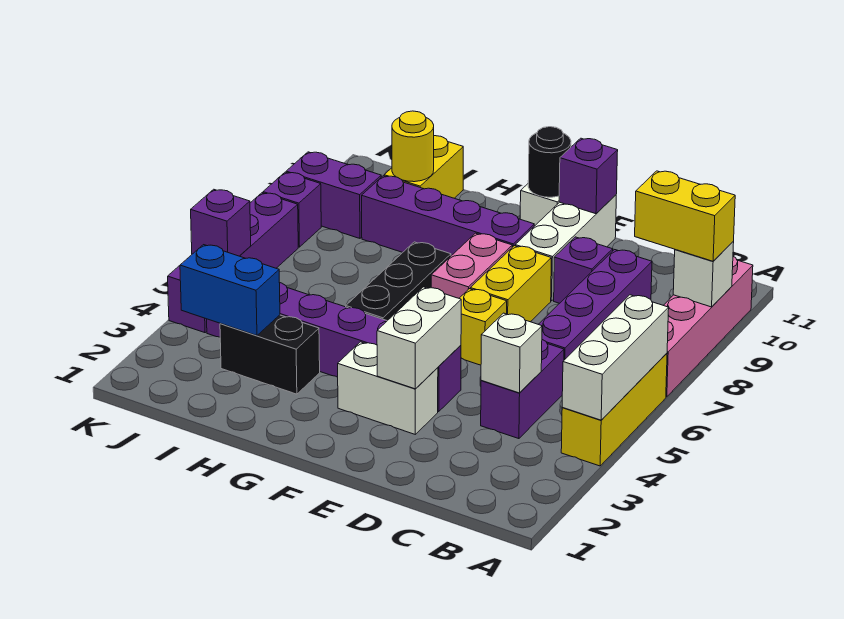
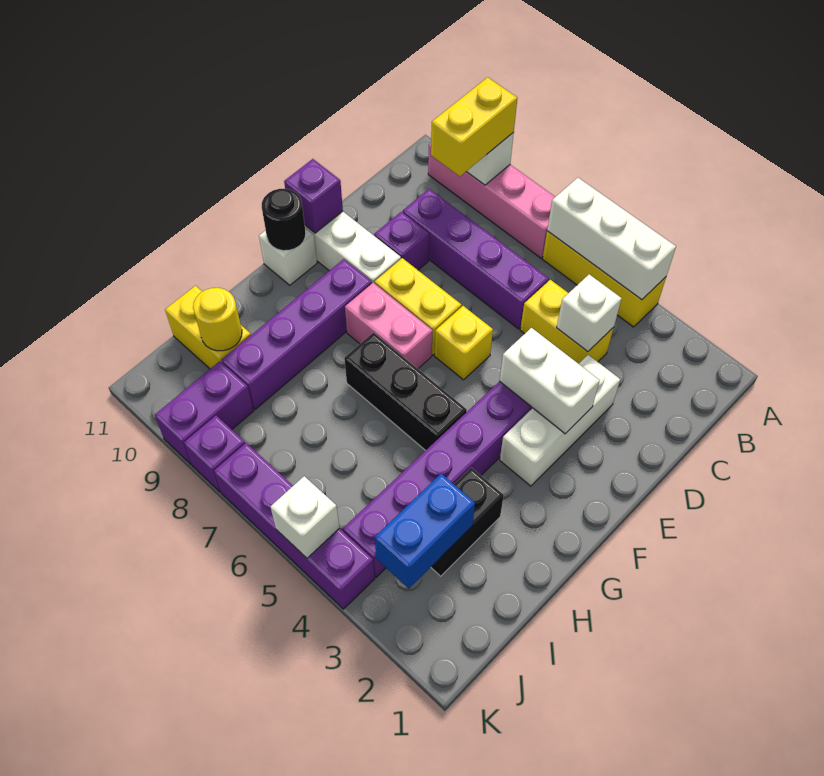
purple 1x2 brick [481,340,564,439] -> yellow 1x2 brick [520,280,614,364]
white 1x2 brick [338,342,438,434] -> white 1x3 brick [500,355,620,486]
purple 1x1 brick [191,189,251,256] -> white 1x1 brick [270,476,339,558]

